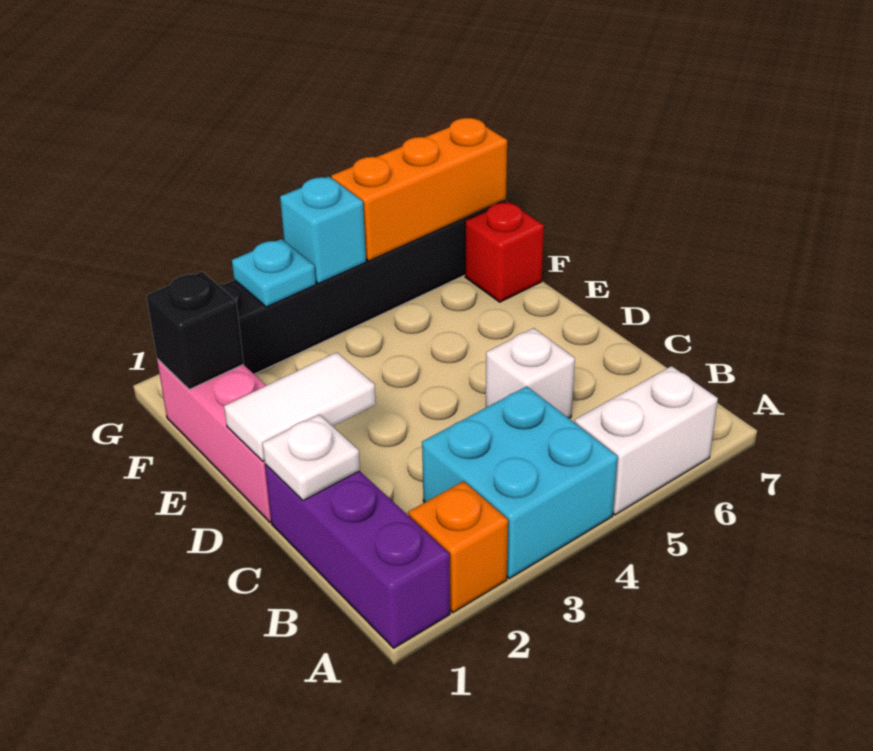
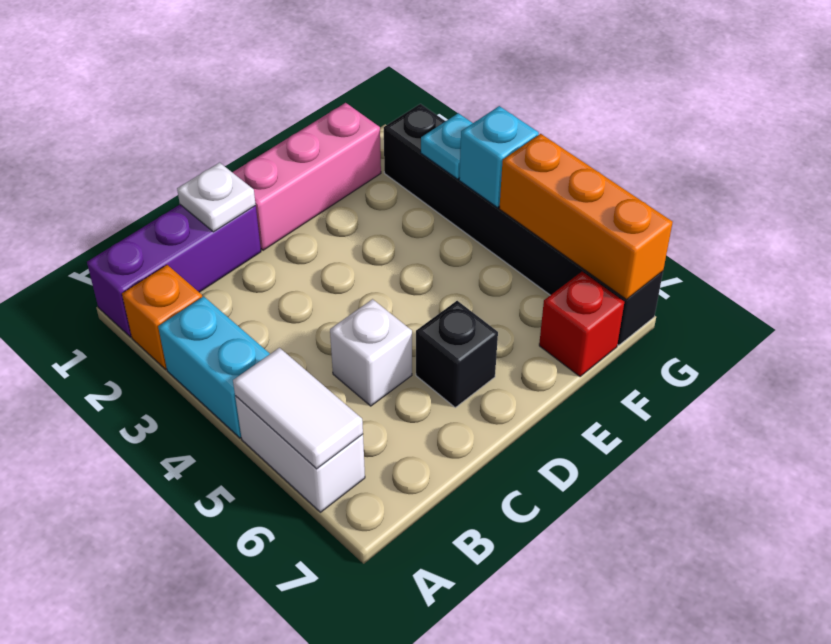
cyan 2x2 brick [422,386,618,578] -> cyan 1x2 brick [158,296,270,438]
white 1x2 tile [224,352,376,461] -> white 1x2 tile moved to [233,348,363,469]
black 1x1 brick [146,272,244,390] -> black 1x1 brick moved to [416,301,498,407]

